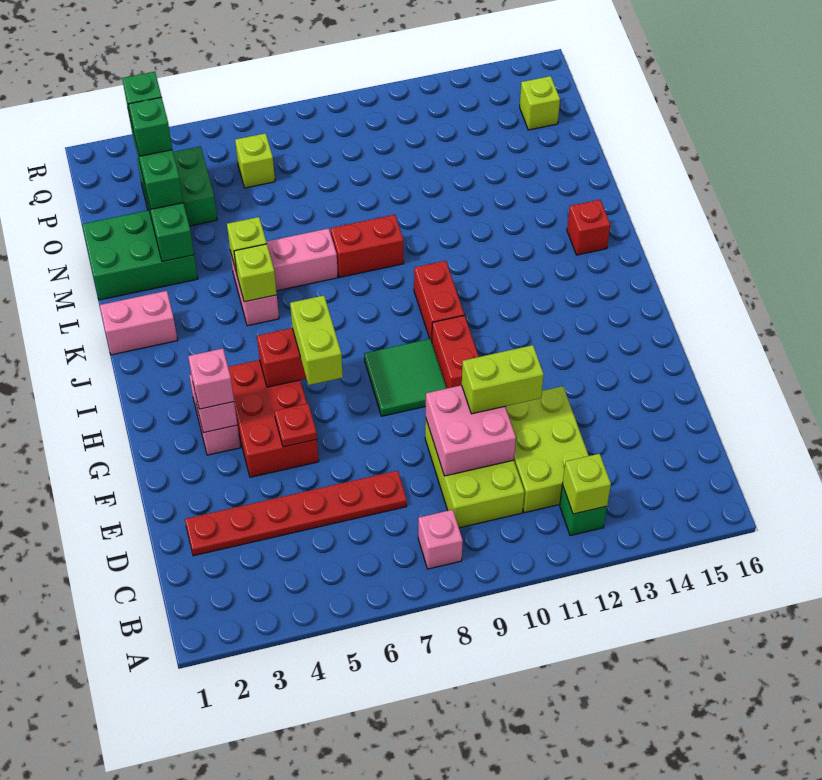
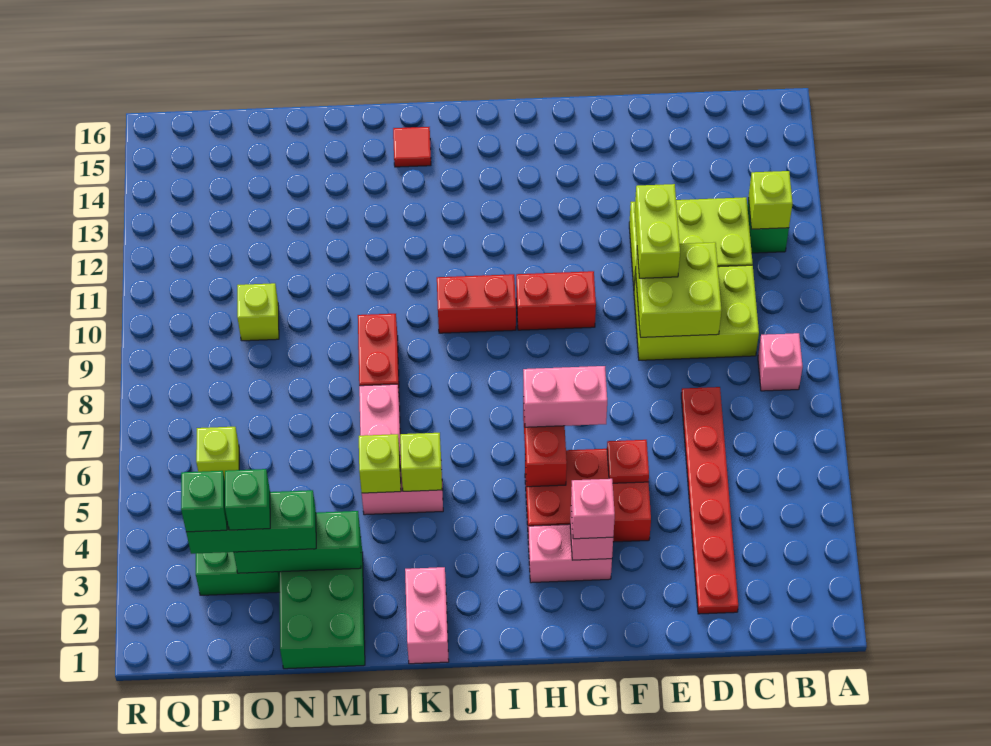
pink 2x2 brick [426,385,516,476] -> lime 2x2 brick [636,242,722,337]
lime 1x2 brick [290,296,343,385] -> pink 1x2 brick [523,366,607,427]
green 2x2 tile [364,339,447,416] -> none
red 1x1 brick [567,200,610,255] -> red 1x1 tile [393,127,431,167]
lime 1x1 brick [520,76,560,130] -> lime 1x1 brick moved to [237,283,279,341]

